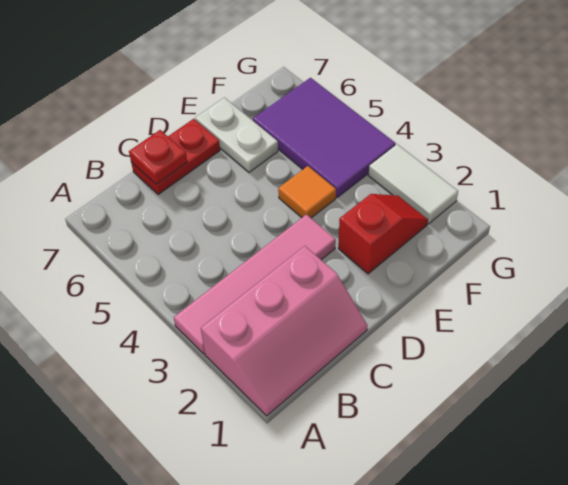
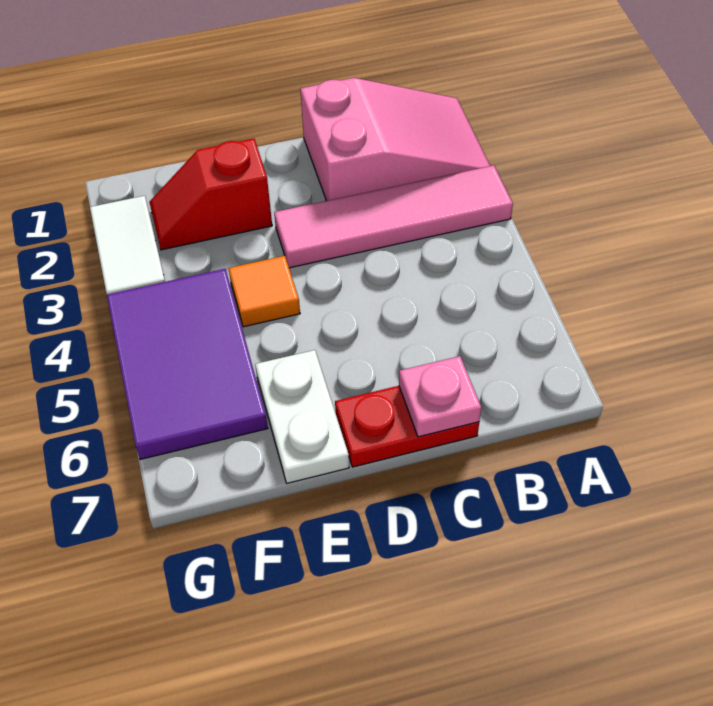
pink 2x3 slope [201,246,367,416] -> pink 2x3 slope turned to [300,78,490,201]
red 1x1 plate [129,130,187,184] -> pink 1x1 plate [399,356,481,437]

